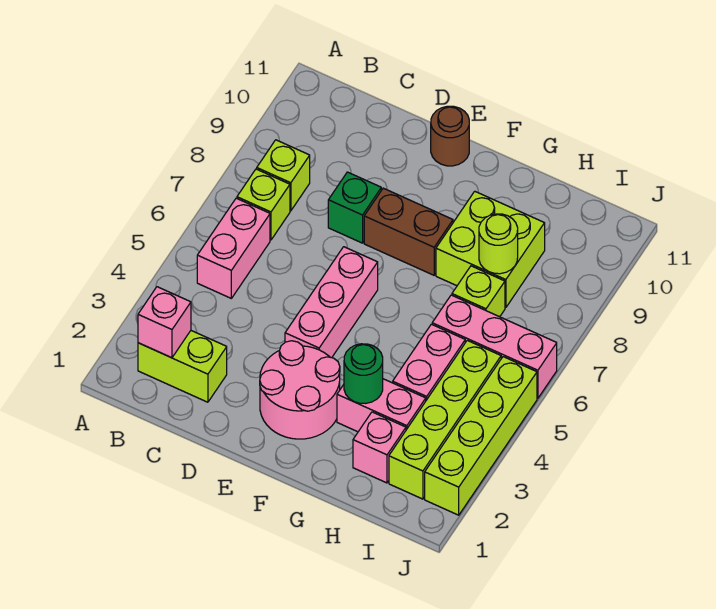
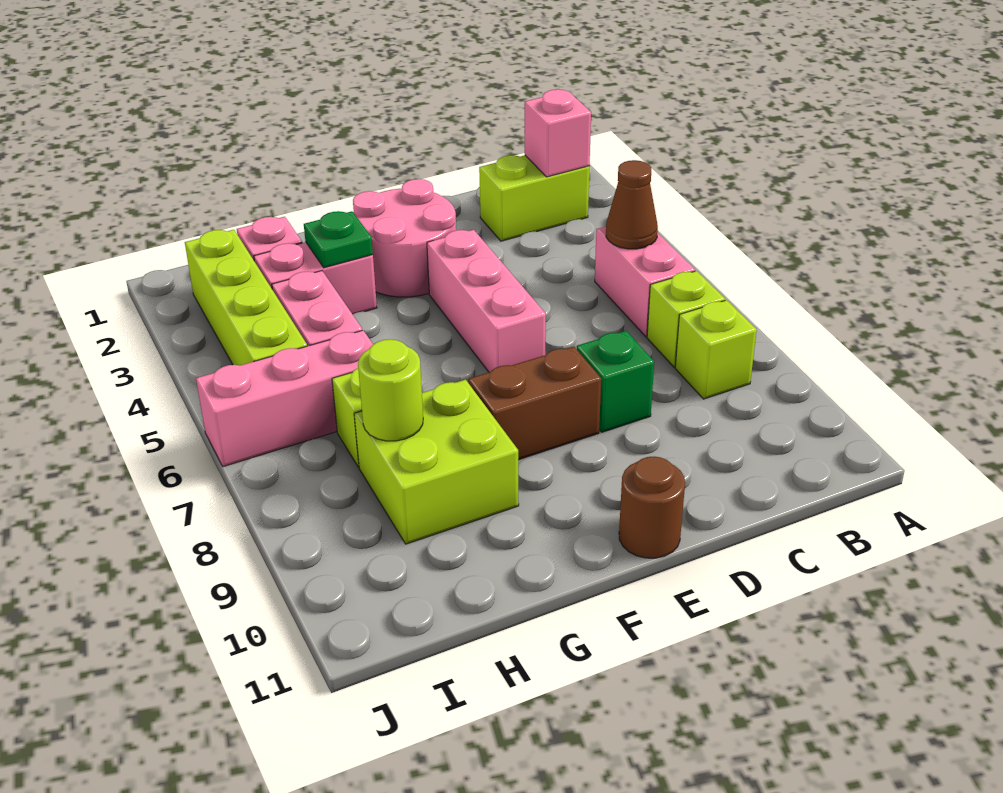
none -> brown 1x1 cone [606,160,658,249]
green 1x1 round brick [344,344,383,404] -> green 1x1 plate [304,211,373,268]
lime 1x4 brick [425,357,537,515] -> none

